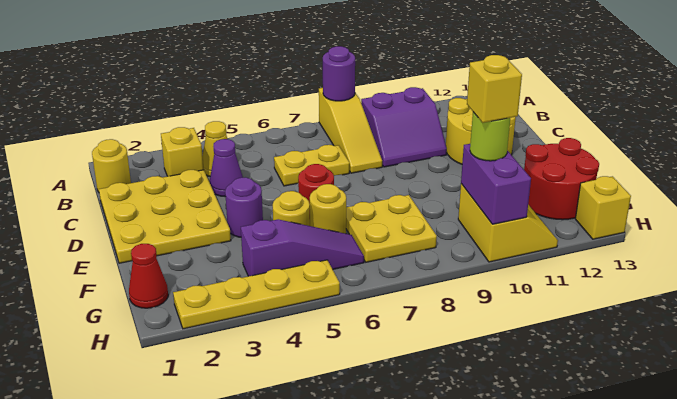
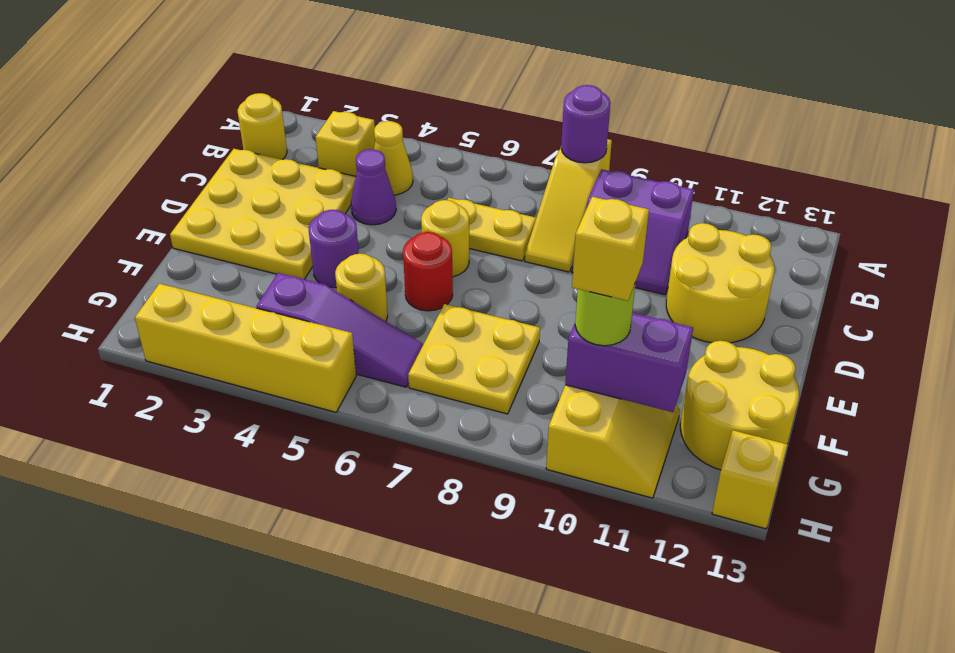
yellow 1x1 round brick [310,184,346,234] -> yellow 1x1 round brick moved to [421,200,469,277]
red 2x2 round brick [524,138,599,220] -> yellow 2x2 round brick [680,341,799,470]
red 1x1 cone [129,244,168,308] -> none
purple 1x2 brick [461,144,531,224] -> purple 1x2 brick turned to [565,313,693,412]
yellow 1x4 plate [173,260,340,329] -> yellow 1x4 brick [135,284,356,412]

